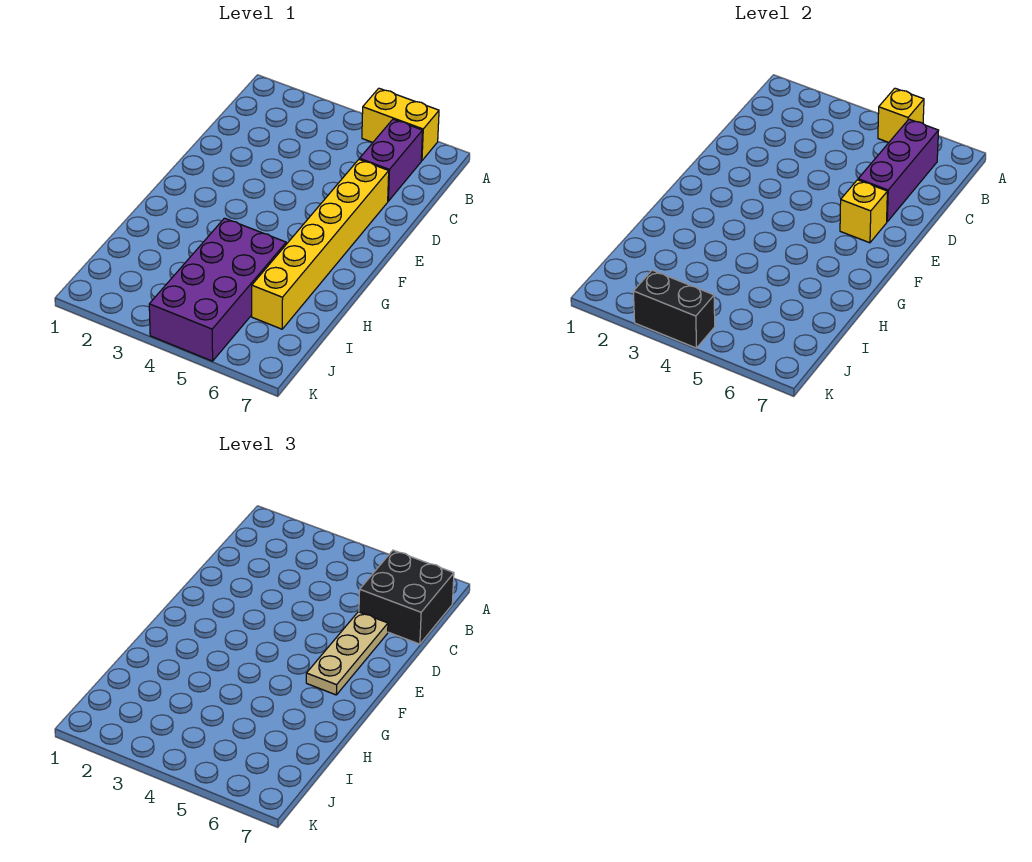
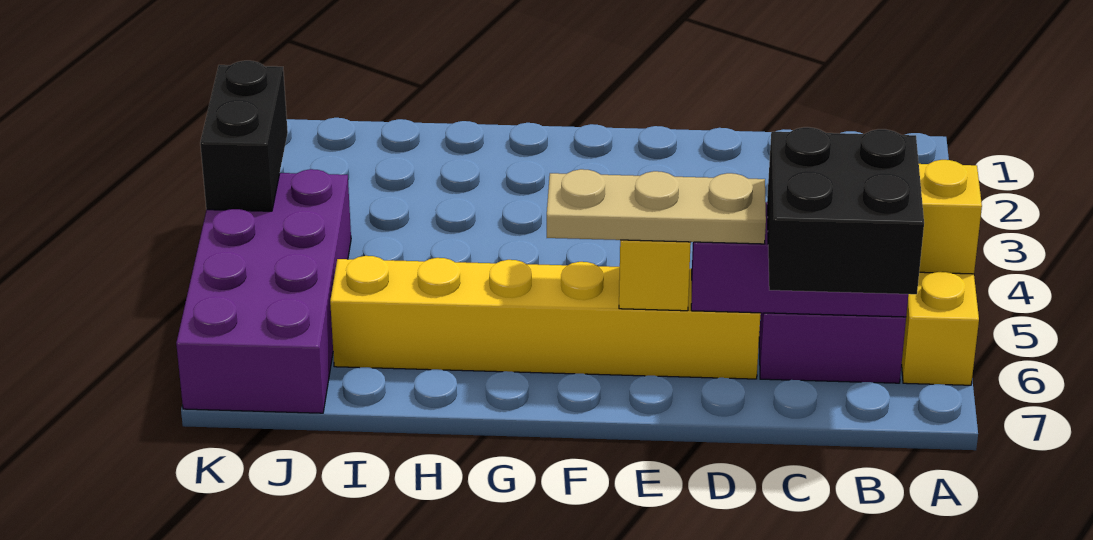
purple 2x4 brick [149,218,286,361] -> purple 2x4 brick turned to [176,169,351,413]

